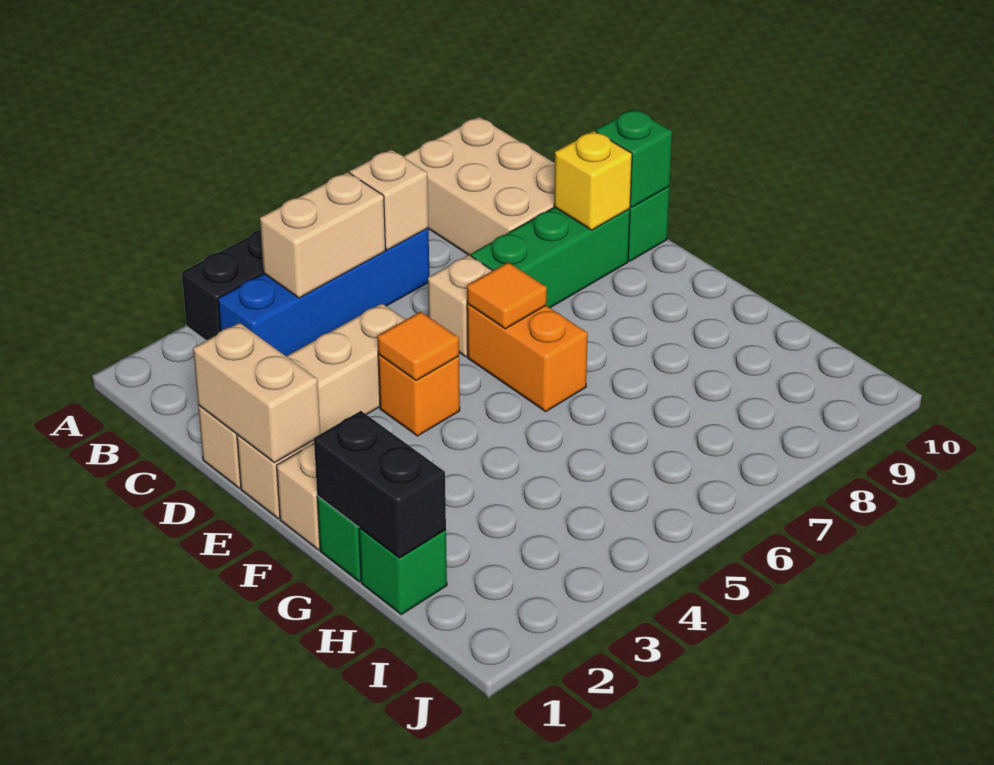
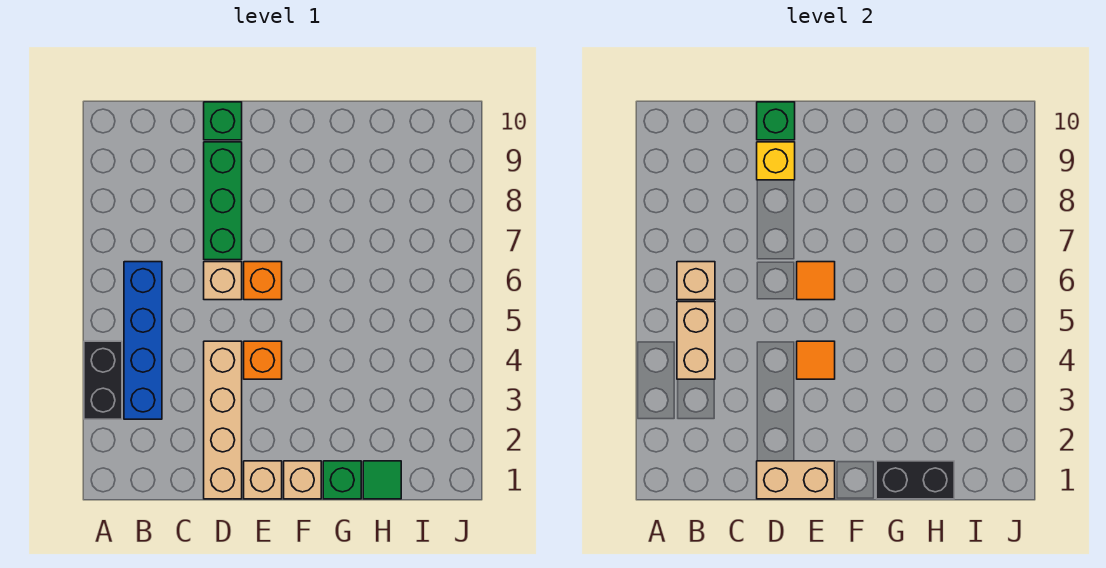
tan 2x3 brick [403,117,555,256] -> none
orange 1x2 brick [467,304,588,411] -> orange 1x1 brick [244,262,282,300]
green 1x1 brick [359,528,447,614] -> green 1x1 tile [363,461,401,499]

